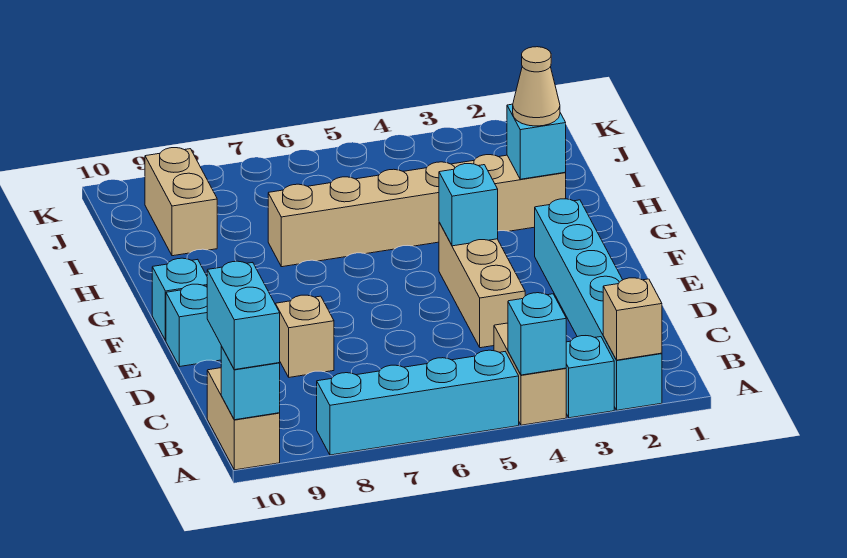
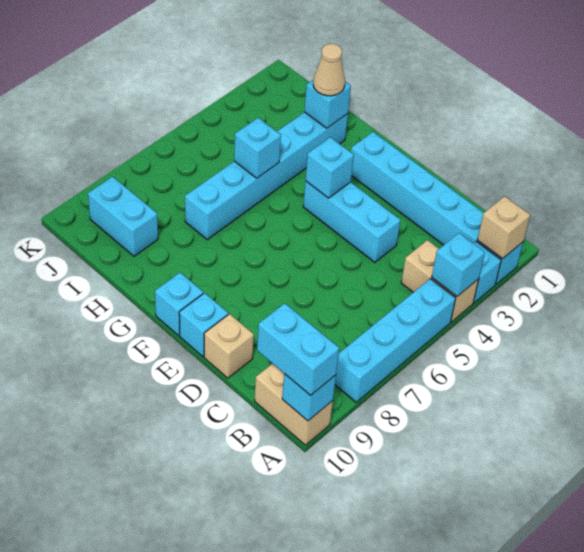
tan 1x3 brick [439,222,525,348] -> cyan 1x3 brick [303,181,400,262]
tan 1x1 brick [275,295,334,377] -> tan 1x1 brick moved to [204,314,254,378]
tan 1x6 brick [268,155,566,267] -> cyan 1x6 brick [185,112,348,239]
none -> cyan 1x1 brick [234,118,281,178]
tan 1x2 brick [145,148,217,256] -> cyan 1x2 brick [88,177,158,256]

